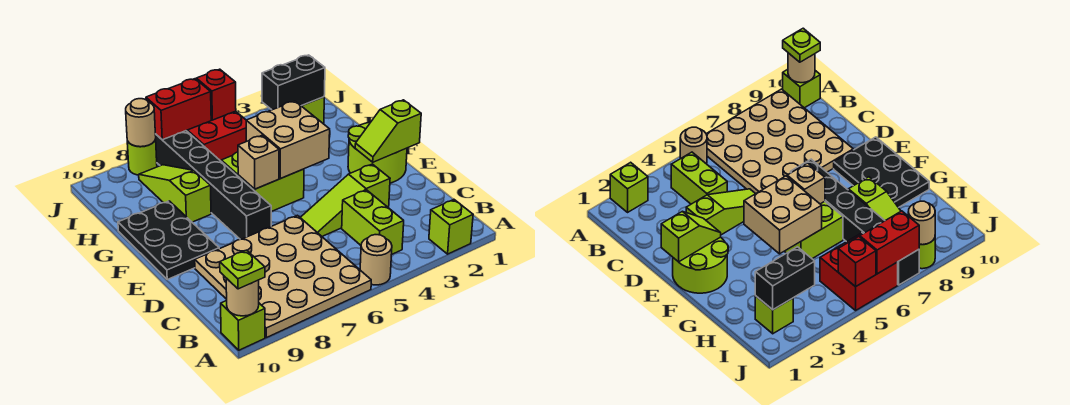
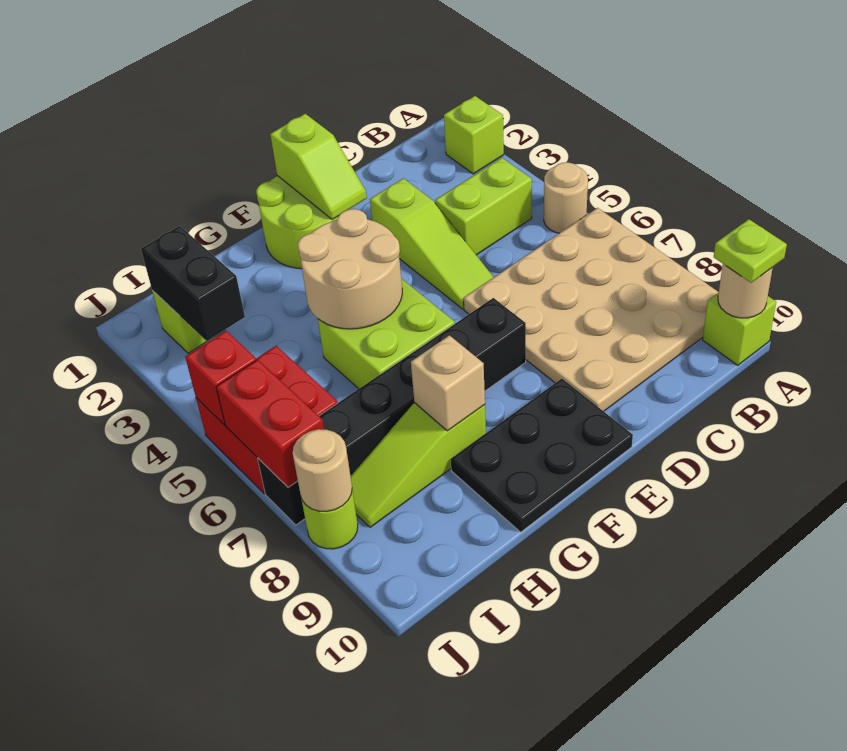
tan 2x2 brick [246,101,330,179] -> tan 2x2 round brick [298,209,402,329]
tan 1x1 brick [238,135,279,189] -> tan 1x1 brick moved to [411,335,485,431]

